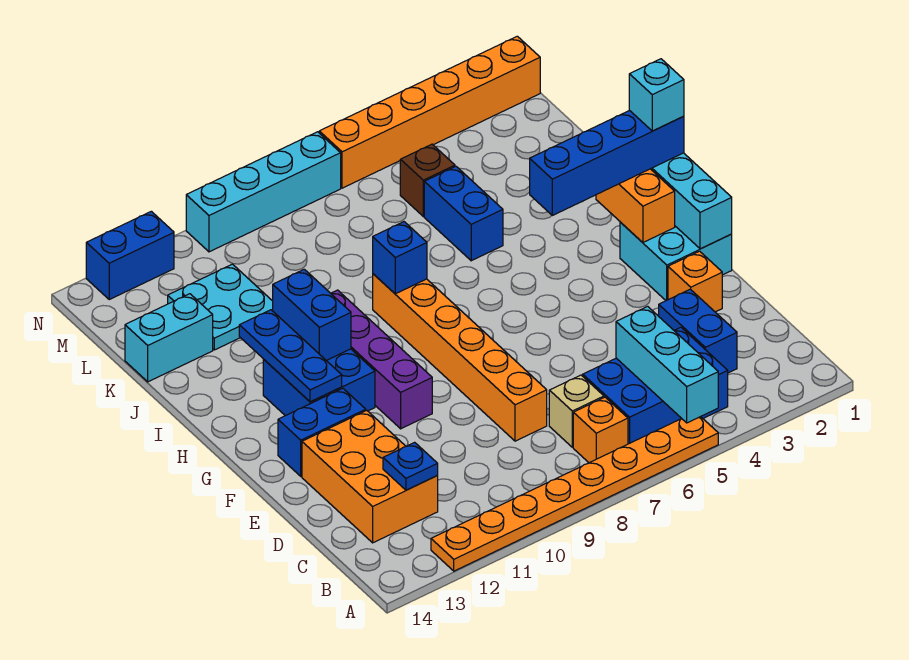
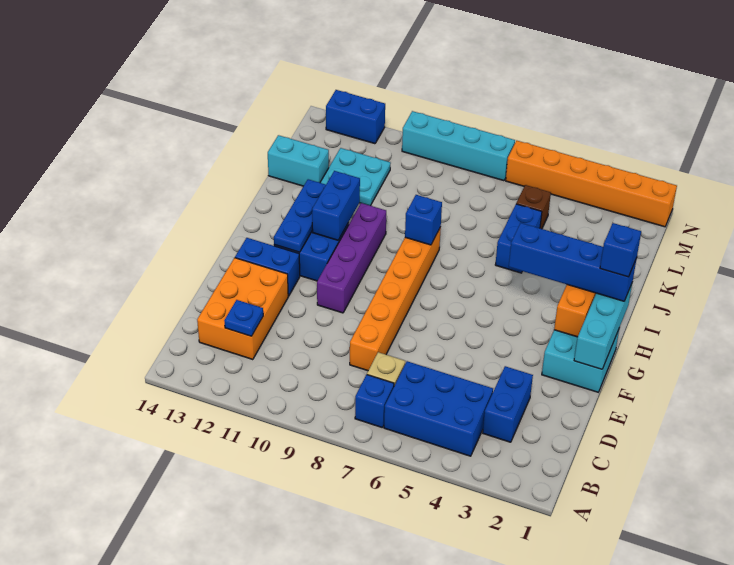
orange 1x8 plate [431,417,718,571] -> none
cyan 1x3 brick [616,306,718,423] -> none
orange 1x1 brick [573,397,628,463] -> blue 1x1 brick [355,375,394,428]
orange 1x1 brick [668,251,722,312] -> none
cyan 1x1 brick [629,59,684,131] -> blue 1x1 brick [600,223,641,277]

